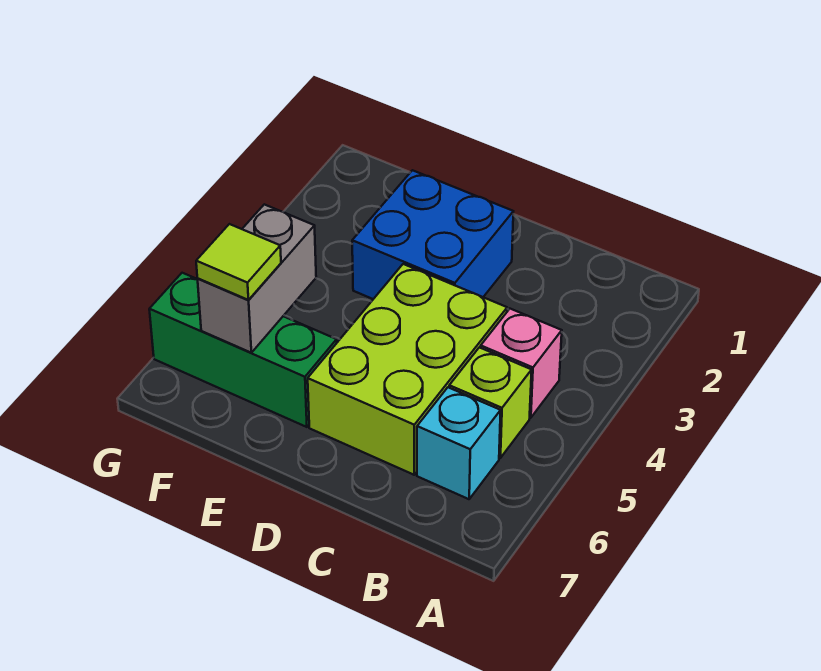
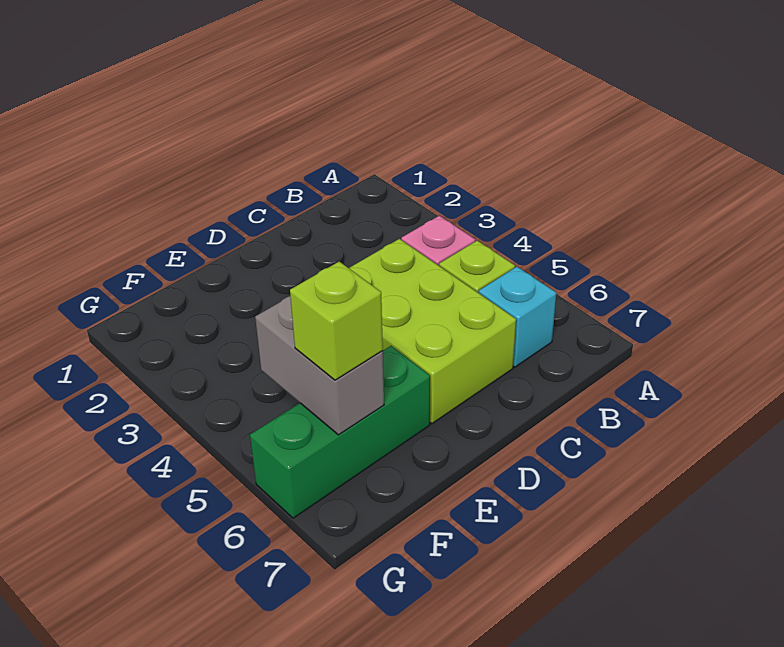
blue 2x2 brick [352,170,513,299] -> none
lime 1x1 tile [196,224,281,300] -> lime 1x1 brick [290,262,383,380]

